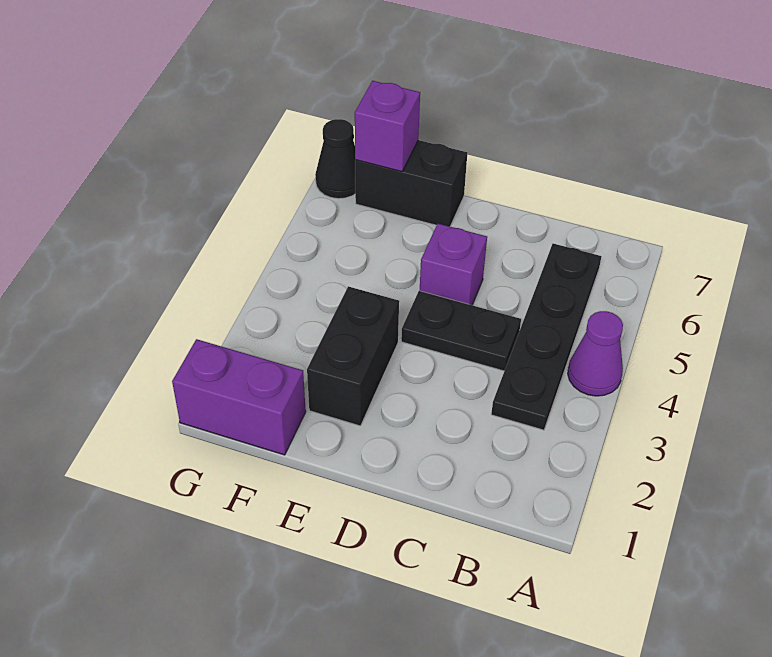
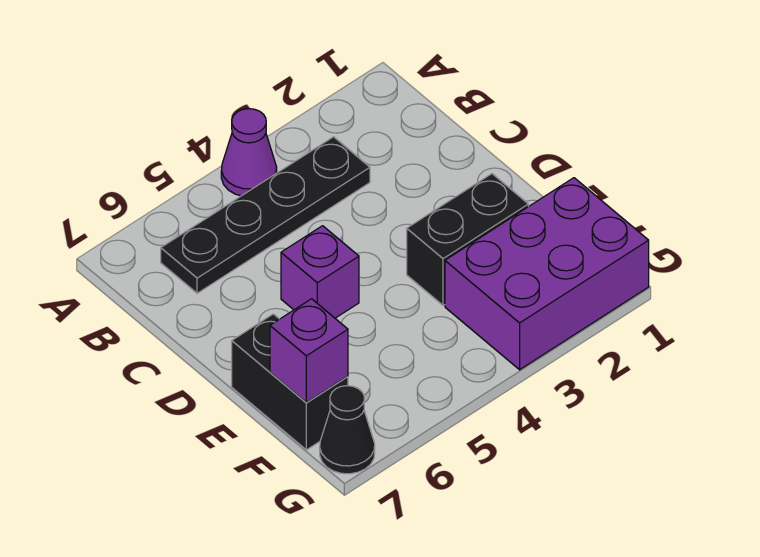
black 1x2 plate [401,291,521,371] -> none
purple 1x2 brick [172,339,306,455] -> purple 2x3 brick [445,178,649,370]

